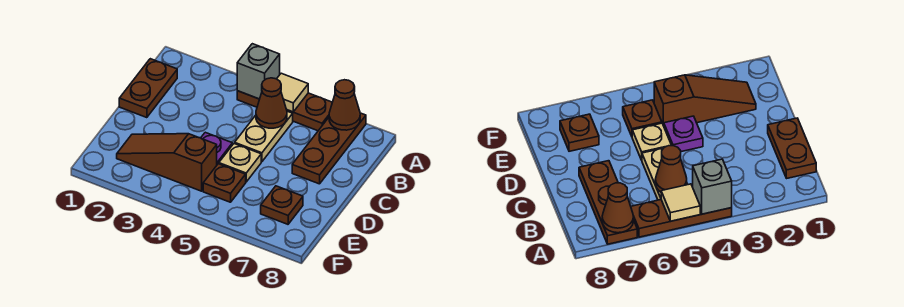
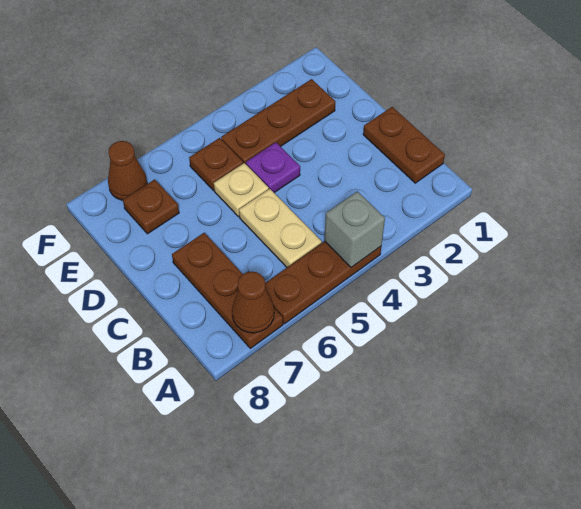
tan 1x1 tile [277,73,308,112] -> none
brown 1x1 cone [256,78,287,128] -> brown 1x1 cone moved to [108,141,147,200]
brown 1x3 slope [117,134,217,191] -> brown 1x3 plate [221,79,336,164]

